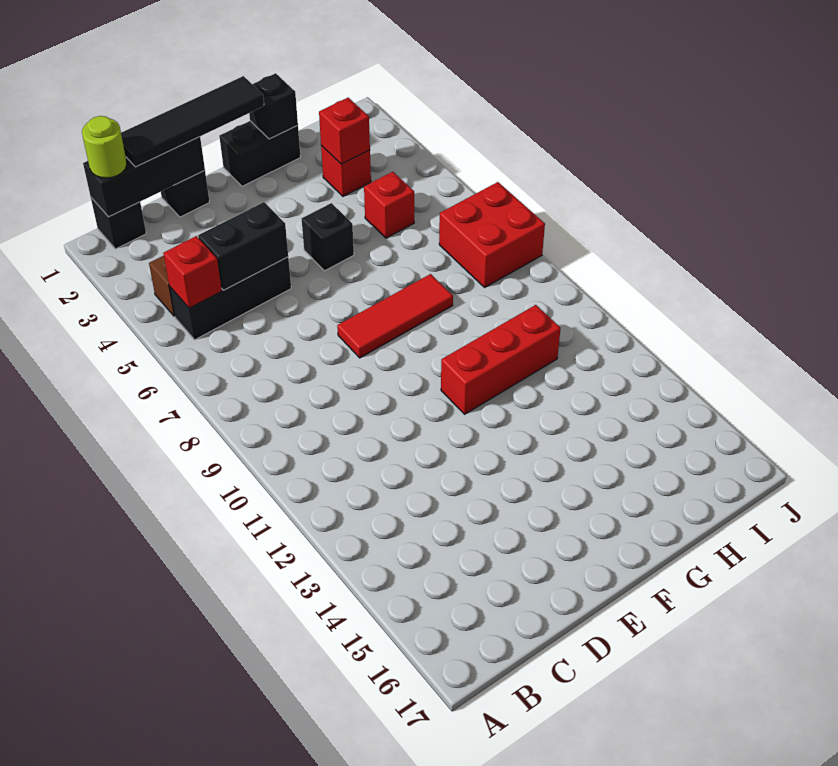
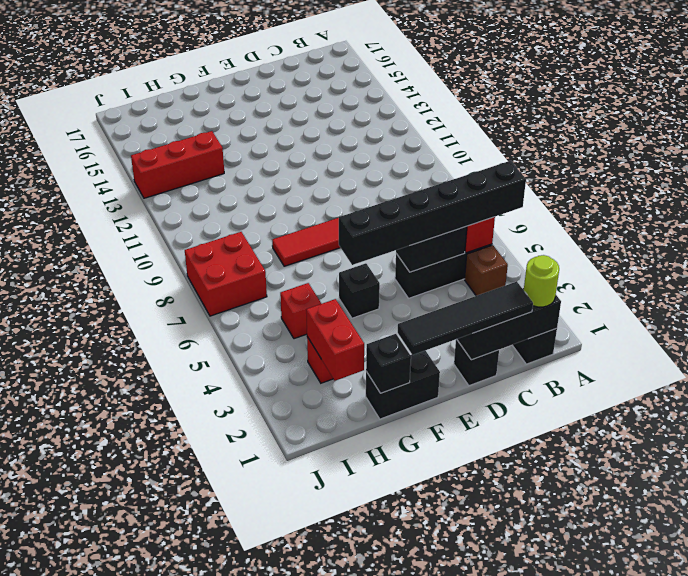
none -> black 1x6 brick [339,161,526,265]
red 1x3 brick [441,305,561,414] -> red 1x3 brick moved to [131,131,224,198]
red 1x1 brick [319,98,370,164] -> red 1x2 brick [306,299,364,381]

